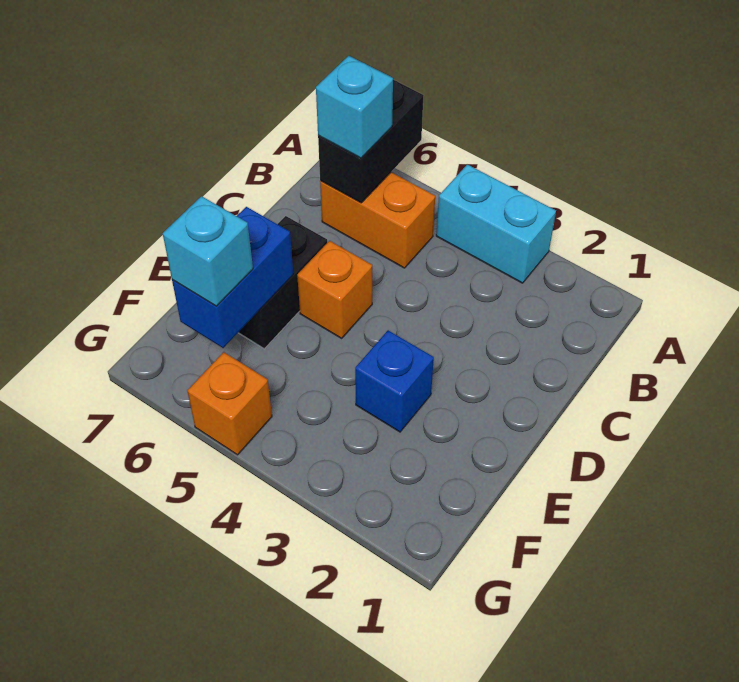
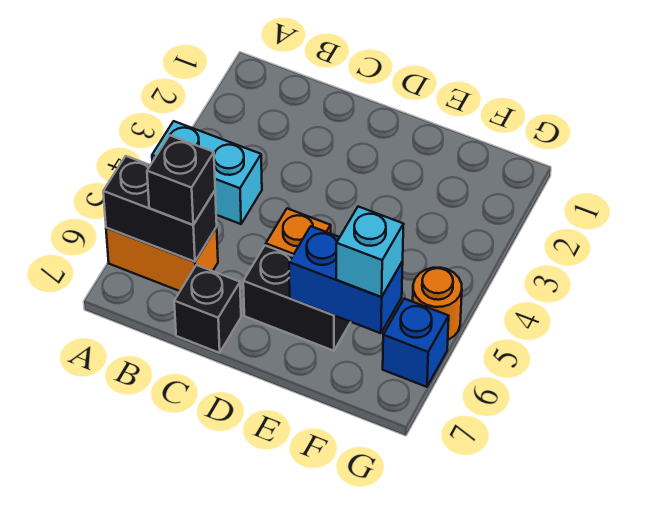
cyan 1x2 brick [436,164,556,283] -> cyan 1x2 brick turned to [152,121,262,224]
orange 1x2 brick [320,172,435,268] -> orange 1x2 brick turned to [106,227,218,291]
cyan 1x1 brick [316,56,393,158] -> black 1x1 brick [147,135,215,225]
none -> black 1x1 brick [174,265,241,353]
blue 1x1 brick [355,330,434,432] -> blue 1x1 brick moved to [383,299,449,387]
orange 1x1 brick [187,352,272,455] -> orange 1x1 round brick [413,268,462,340]

